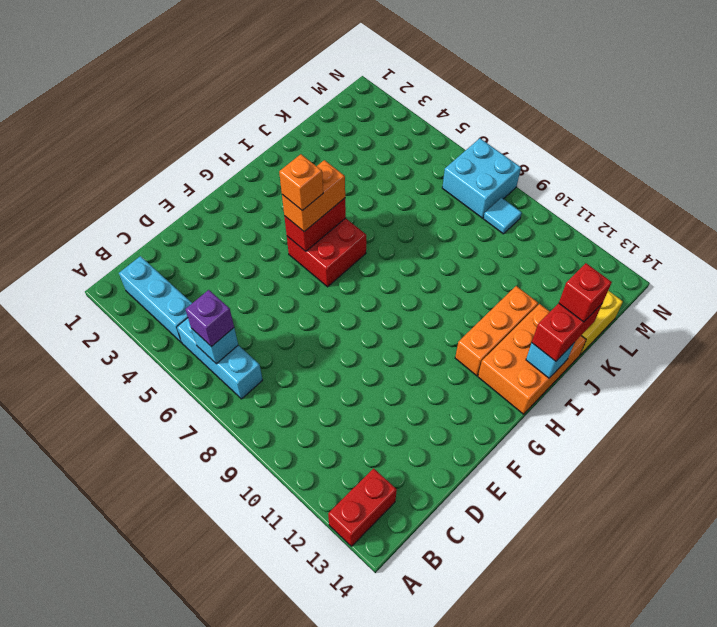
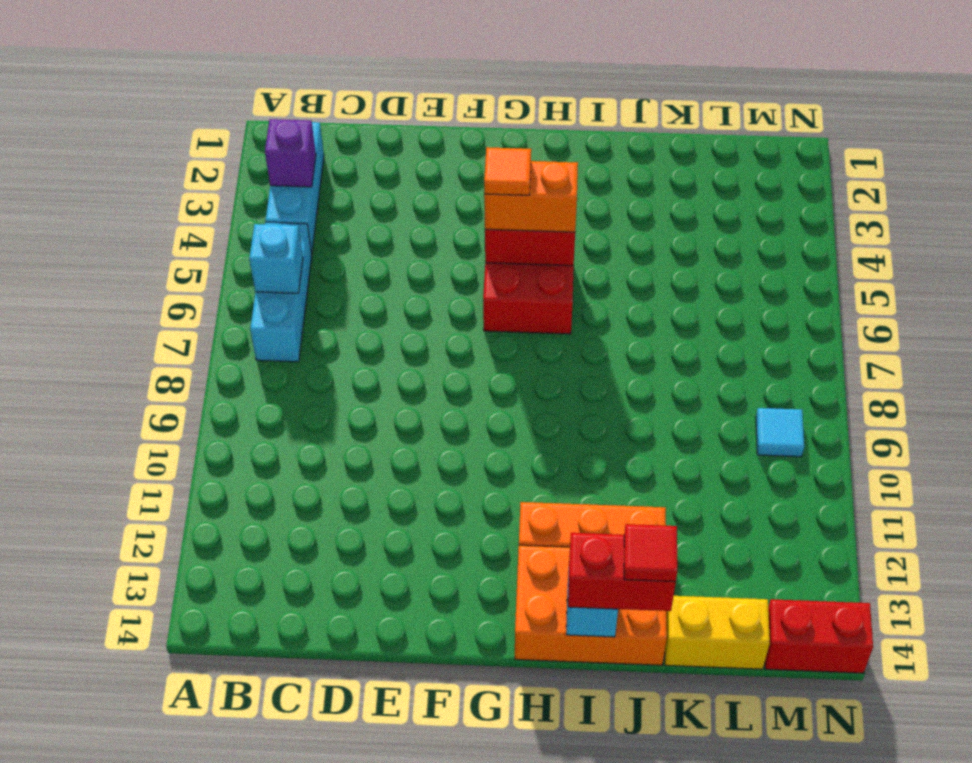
red 1x2 brick [328,468,397,546] -> red 1x2 brick moved to [765,599,873,673]
purple 1x1 brick [185,290,234,347] -> purple 1x1 brick moved to [265,119,316,187]
orange 1x1 brick [279,154,323,211] -> orange 1x1 tile [484,147,531,195]
red 1x1 brick [559,263,612,322] -> red 1x1 tile [624,524,677,582]
cyan 2x2 brick [442,138,521,218] -> none

